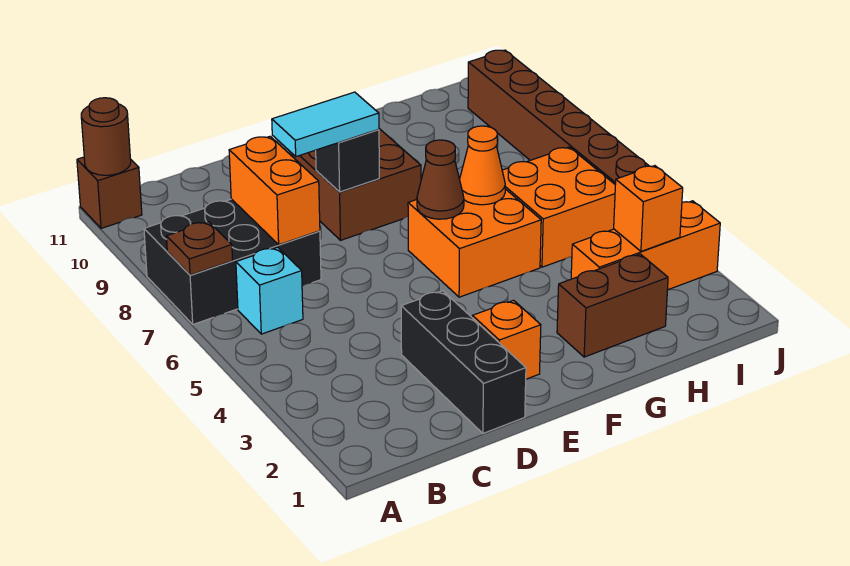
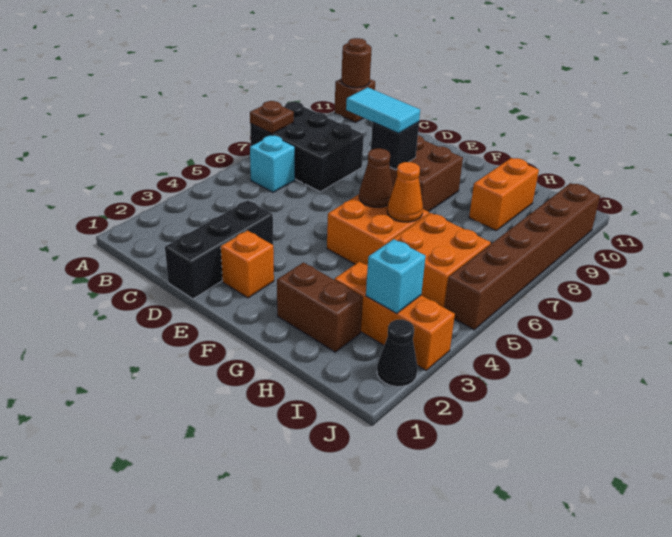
orange 1x2 brick [229,136,320,245] -> orange 1x2 brick moved to [469,158,539,230]
orange 1x1 brick [614,166,683,251] -> cyan 1x1 brick [366,239,426,313]
none -> black 1x1 cone [377,320,418,387]

